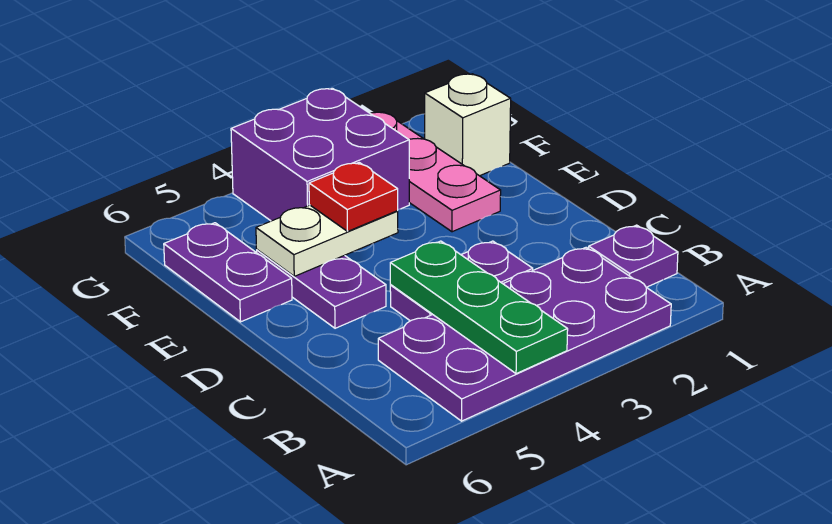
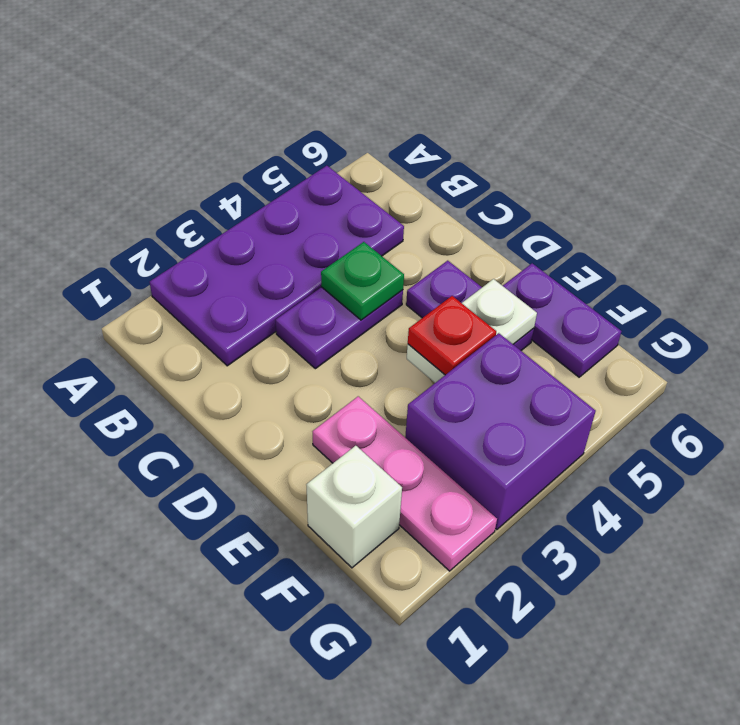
green 1x3 plate [390,241,568,374] -> green 1x1 plate [321,242,404,320]
purple 1x1 plate [589,225,678,287] -> none

